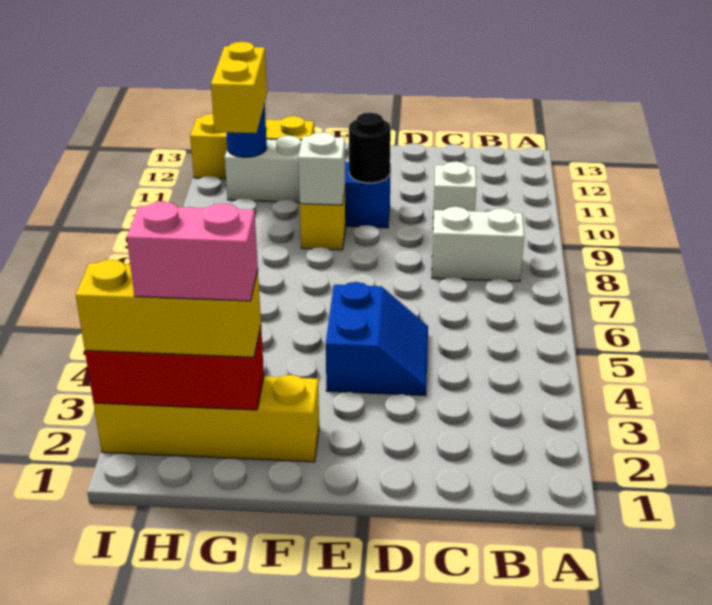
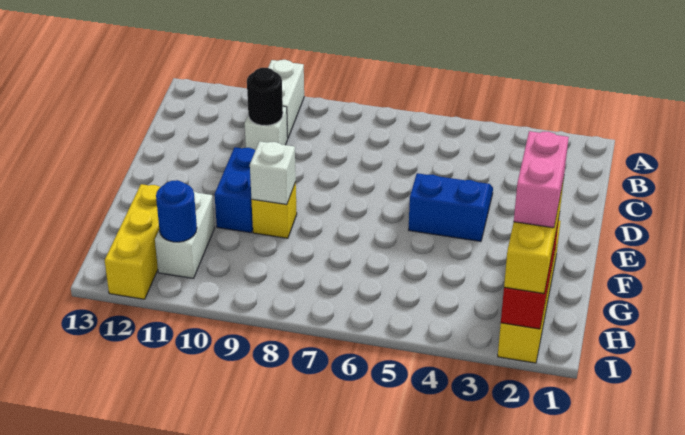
white 1x2 brick [432,207,524,282] -> white 1x2 brick moved to [268,60,304,138]
black 1x1 round brick [349,113,391,183] -> black 1x1 round brick moved to [247,68,283,126]
yellow 1x2 brick [211,42,267,133] -> none

